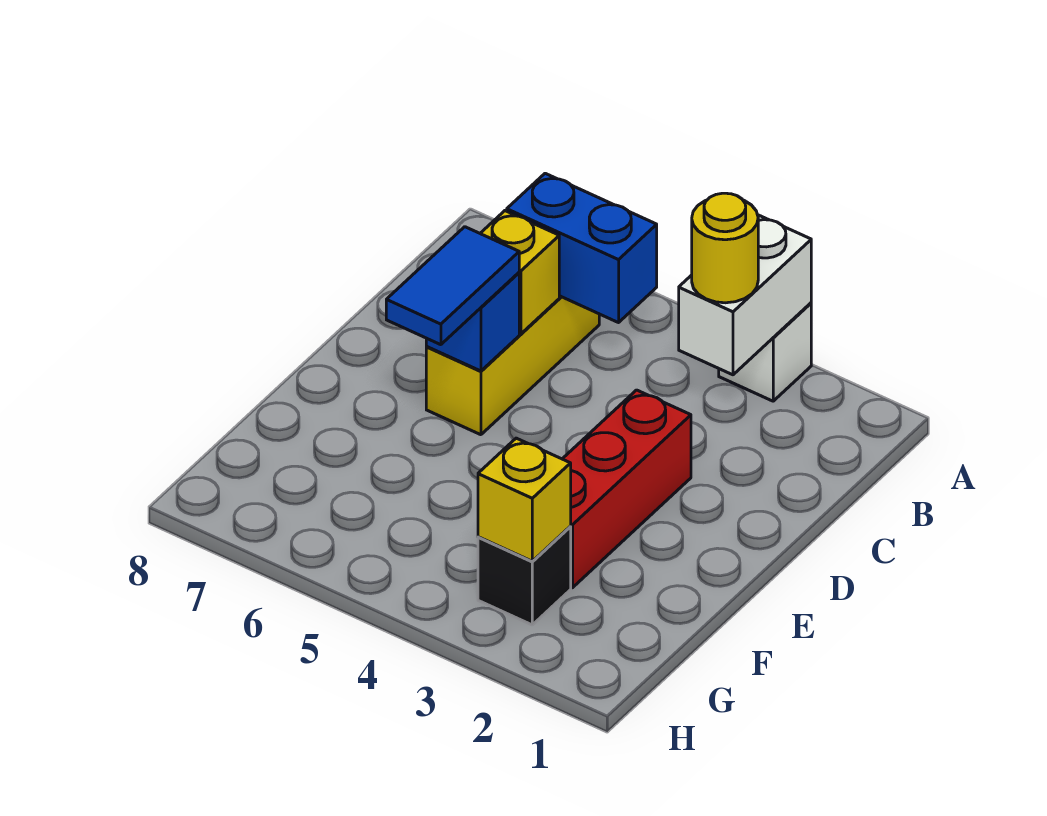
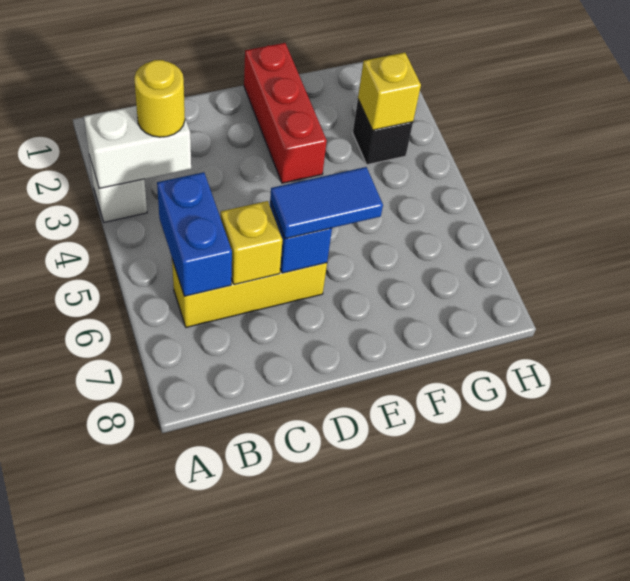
red 1x3 brick [563,390,691,588] -> red 1x3 brick turned to [244,43,327,183]

